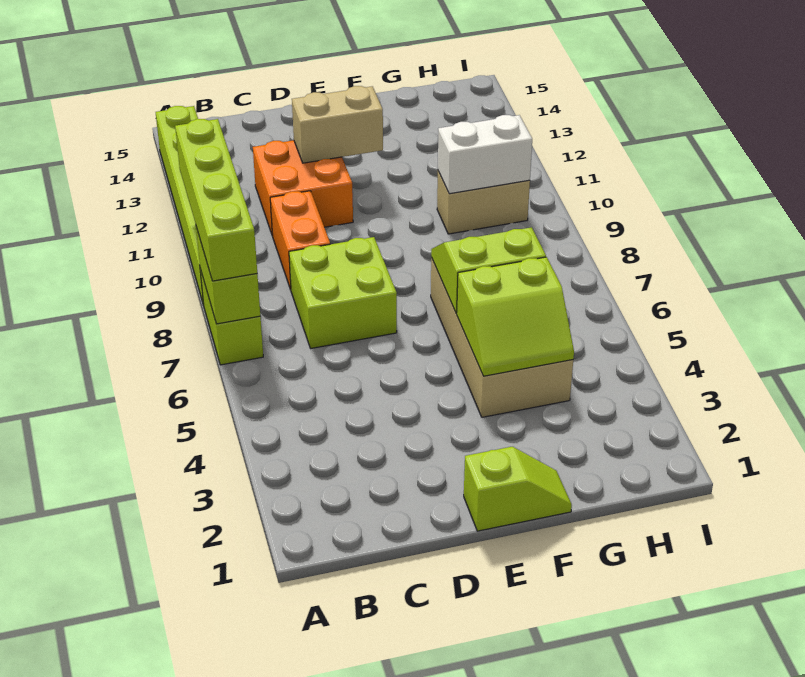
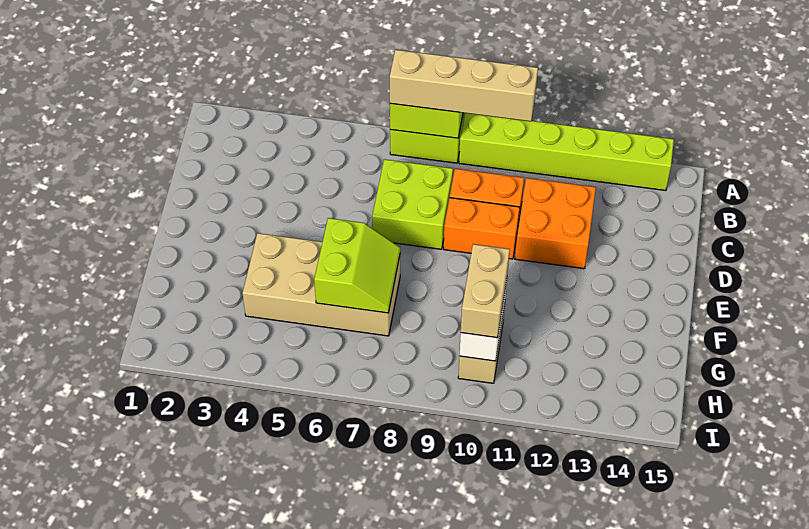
lime 1x4 brick [175,119,257,281] -> tan 1x4 brick [390,50,538,121]
none -> orange 1x2 brick [444,198,520,259]
tan 1x2 brick [292,86,383,163] -> tan 1x2 brick moved to [461,244,510,338]
lime 1x2 slope [464,447,572,531] -> none
lime 2x2 slope [457,257,574,376] -> none

